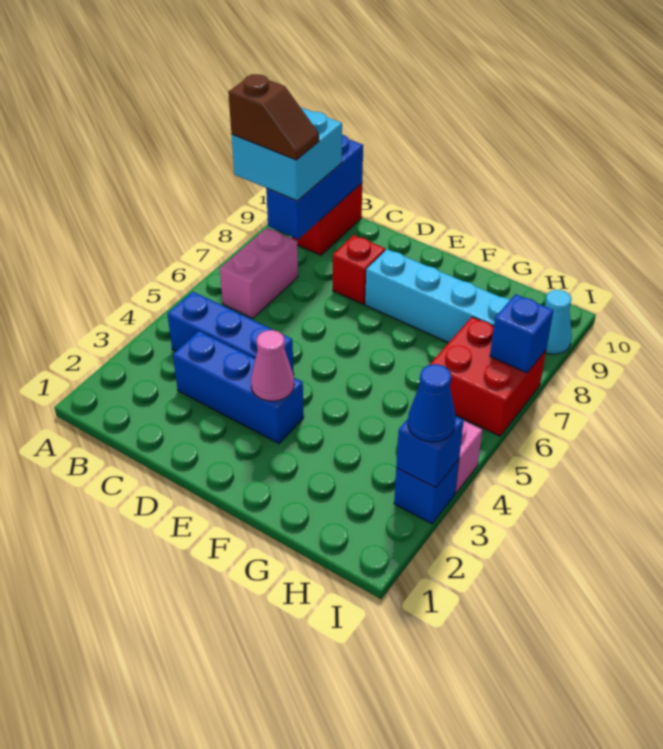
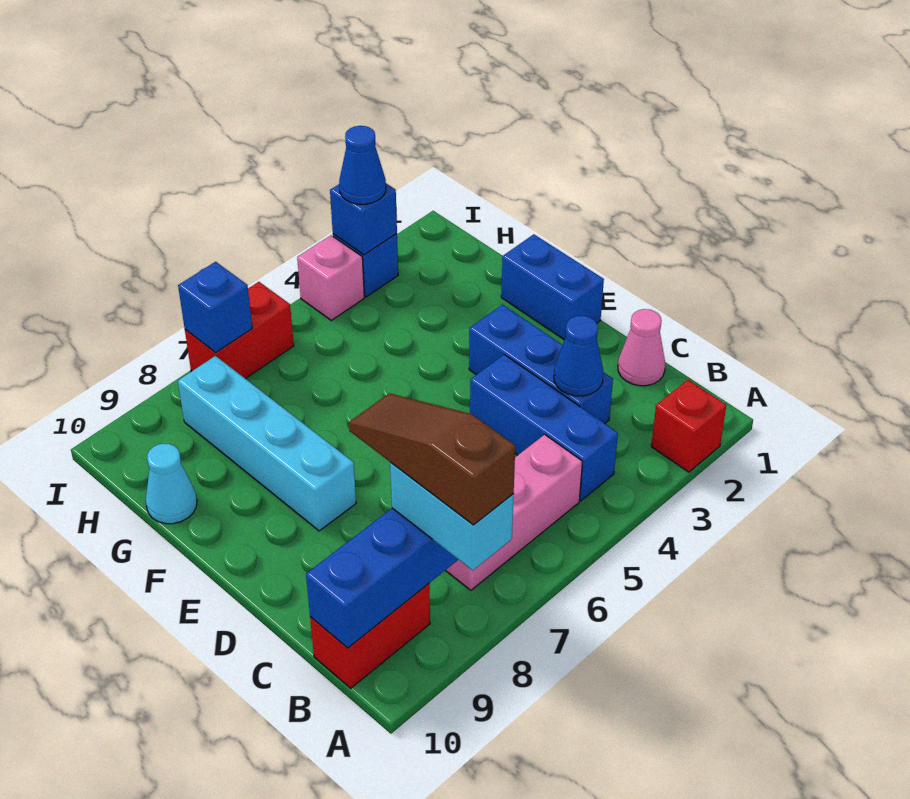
cyan 2x2 brick [232,107,342,201] -> cyan 1x2 brick [390,462,514,570]
brown 1x2 slope [228,74,319,160] -> brown 1x3 slope [349,393,515,525]
pink 1x2 brick [220,228,298,318] -> pink 1x3 brick [445,435,582,590]
none -> blue 1x1 cone [554,316,603,396]
red 1x1 brick [333,235,385,304] -> red 1x1 brick moved to [651,380,726,472]
none -> blue 1x2 brick [501,234,604,340]
pink 1x1 cone [251,330,294,401] -> pink 1x1 cone moved to [618,309,665,386]
red 2x2 brick [430,317,546,436] -> red 1x2 brick [185,282,294,379]
cyan 1x1 cone [545,290,572,354] -> cyan 1x1 cone moved to [145,443,197,524]

